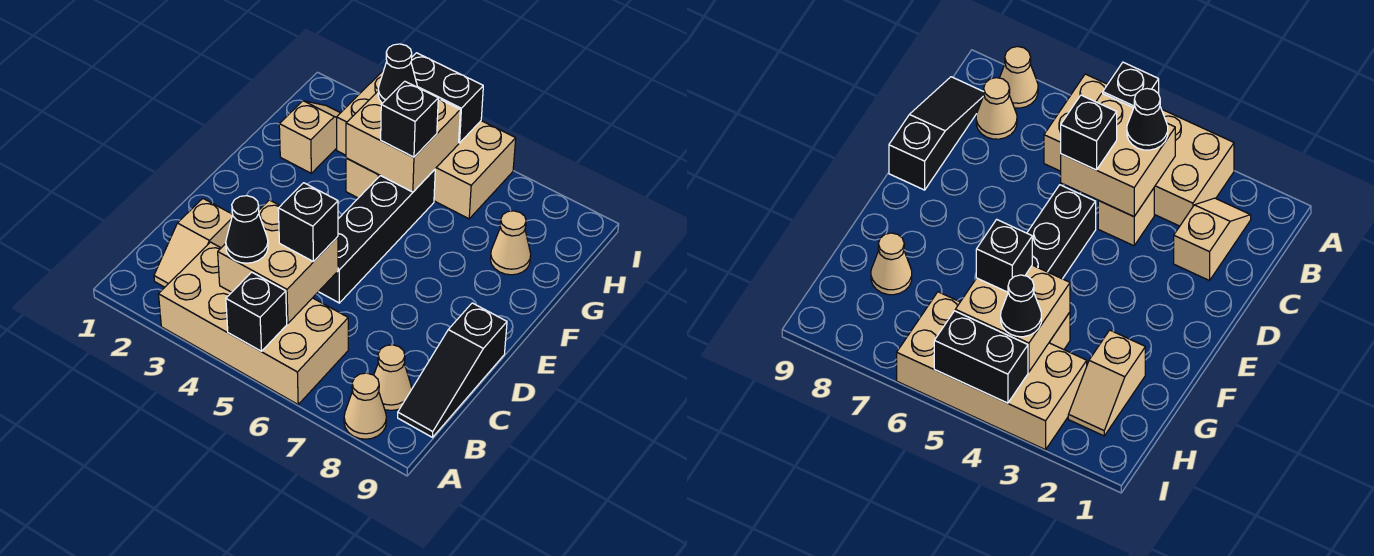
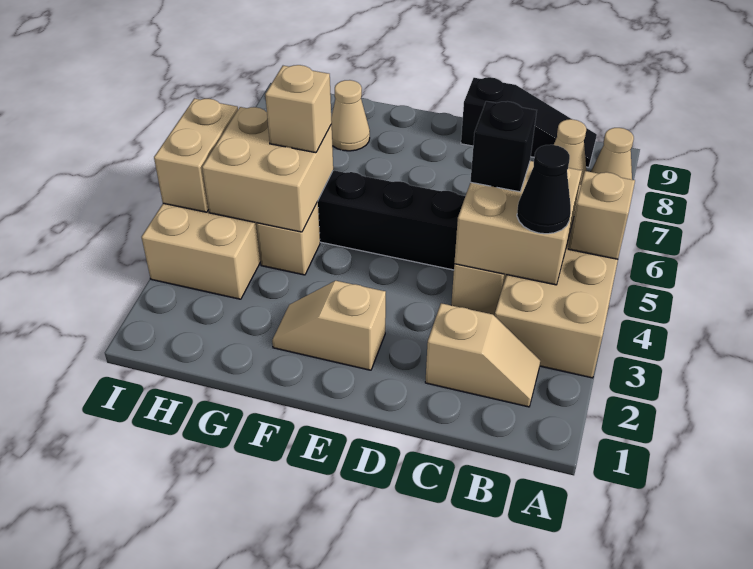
black 1x1 brick [226,272,287,351] -> tan 1x1 brick [568,171,635,259]
tan 1x2 slope [279,101,340,173] -> tan 1x2 slope moved to [272,281,386,370]
black 1x1 brick [381,81,438,157] -> tan 1x1 brick [265,65,332,153]
black 1x1 cone [378,44,417,103] -> none
black 1x2 brick [411,53,483,143] -> tan 1x2 brick [154,98,238,212]

